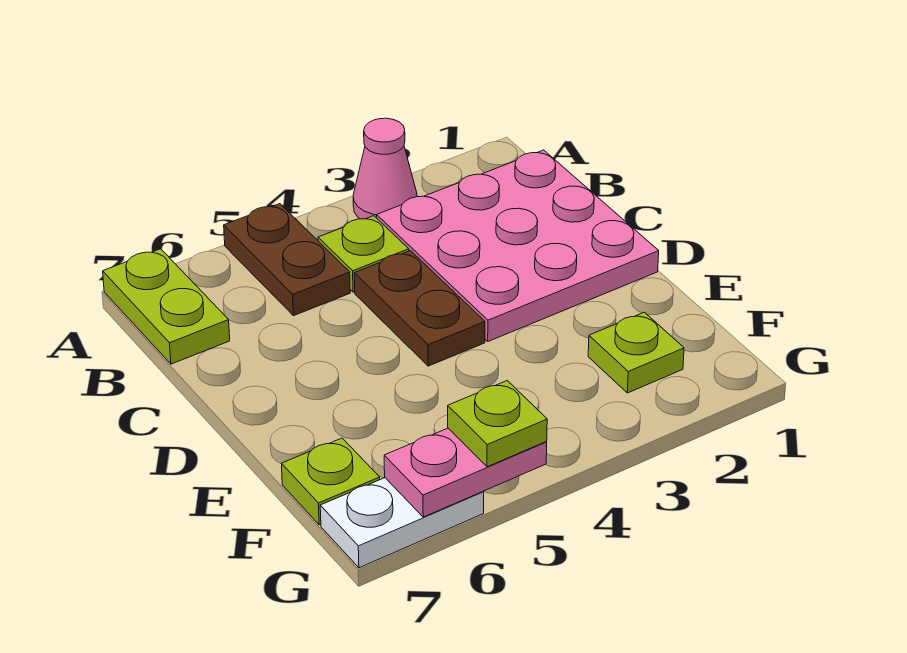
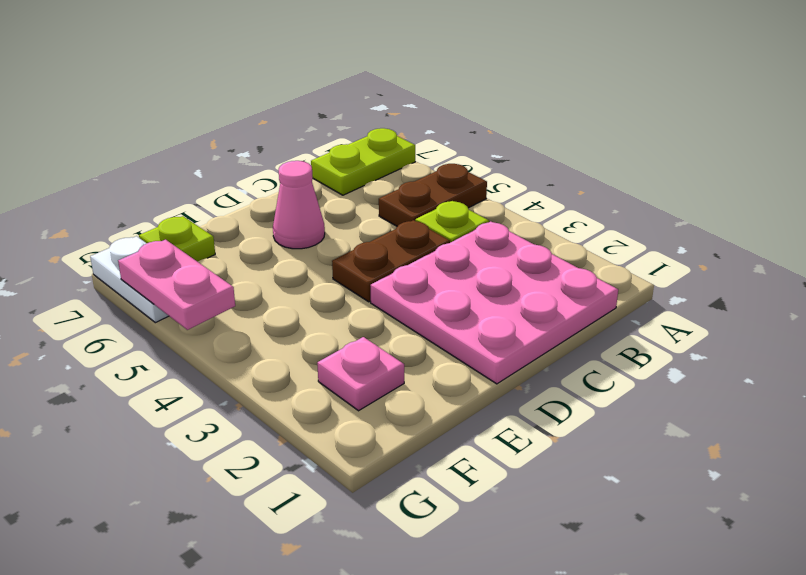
pink 1x1 cone [353,118,417,219] -> pink 1x1 cone moved to [273,161,325,249]
lime 1x1 plate [588,312,684,393] -> pink 1x1 plate [317,337,404,411]
lime 1x1 plate [448,381,547,467] -> none

